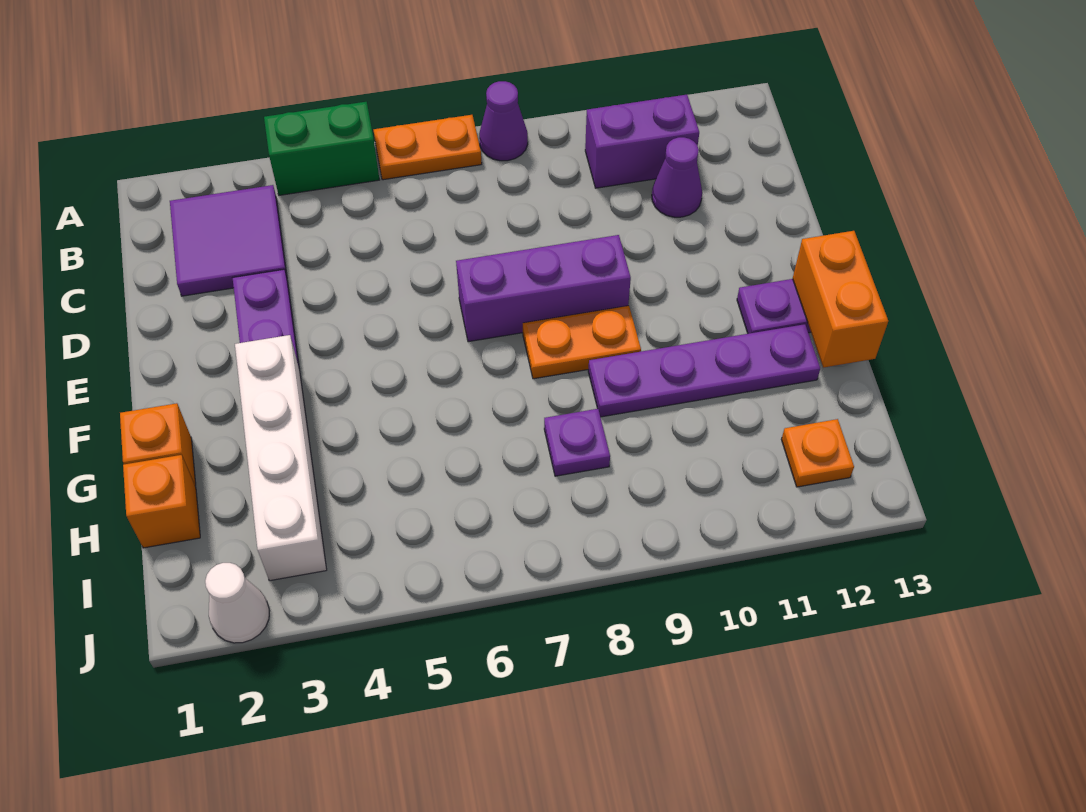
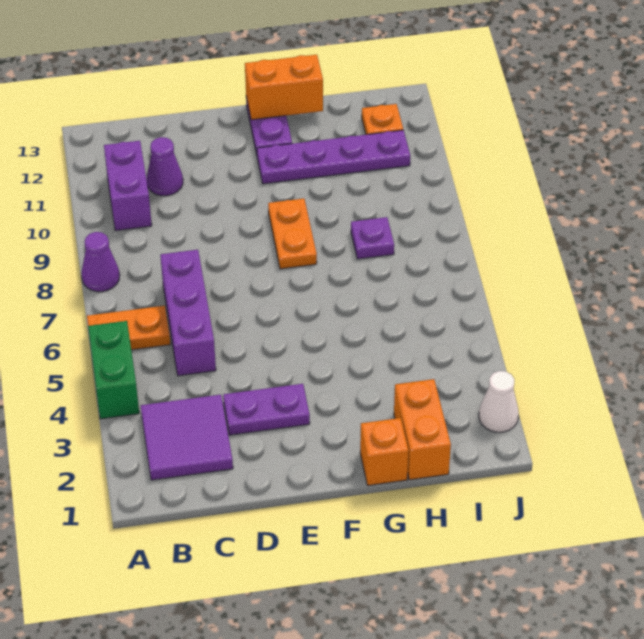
orange 1x2 plate [374,115,482,180] -> orange 1x2 plate turned to [87,306,170,350]
purple 1x3 brick [456,235,631,342] -> purple 1x3 brick moved to [160,250,216,376]
white 1x4 brick [235,335,327,581] -> none
purple 1x4 plate [588,324,820,417] -> purple 1x4 plate turned to [257,130,410,184]
orange 1x1 brick [123,455,200,548] -> orange 1x2 brick [394,379,451,480]

